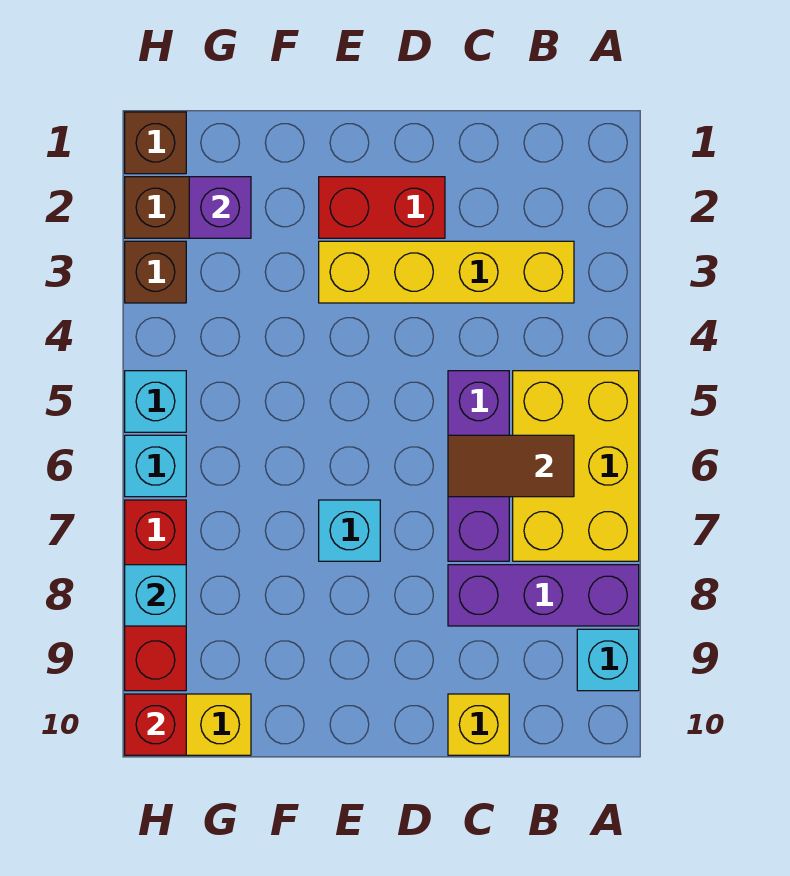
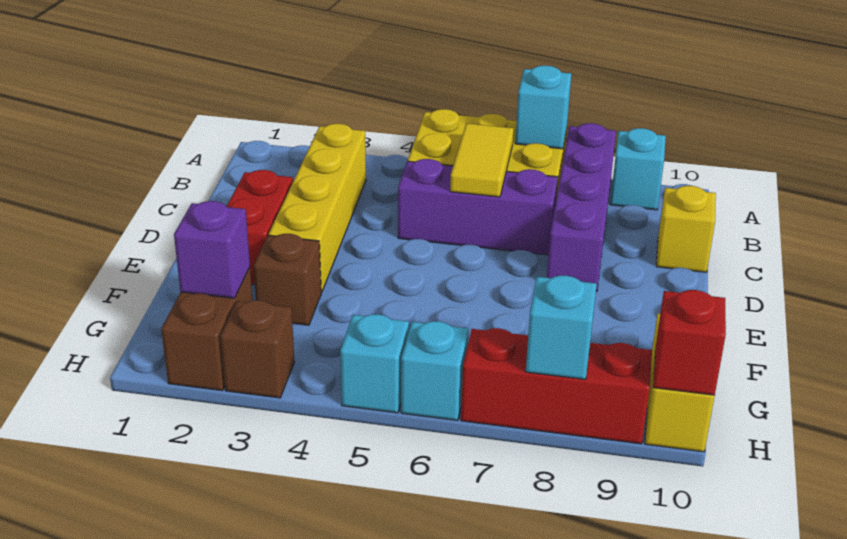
purple 1x3 brick [448,565,639,626] -> purple 1x4 brick [547,123,616,291]
brown 1x2 tile [448,435,574,497] -> yellow 1x2 tile [450,123,514,197]
cyan 1x1 brick [319,500,380,561] -> cyan 1x1 brick moved to [515,66,571,149]
brown 1x1 brick [125,112,186,174] -> brown 1x1 brick moved to [254,234,321,325]

